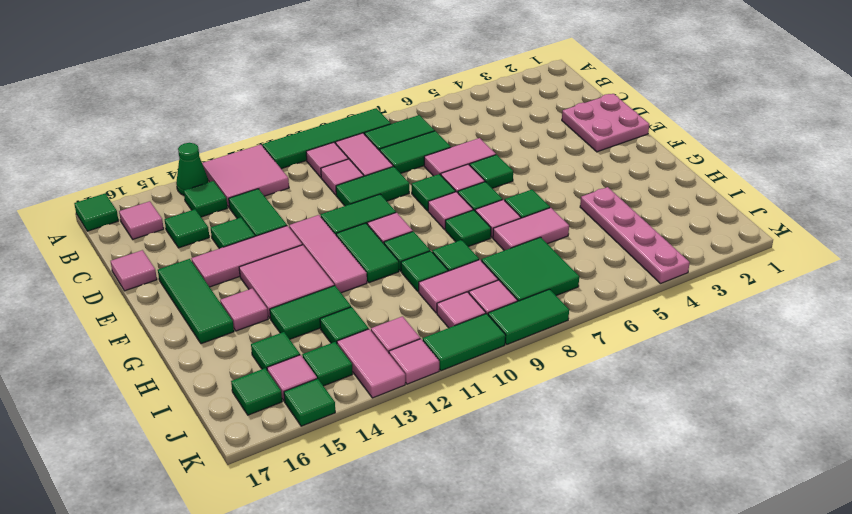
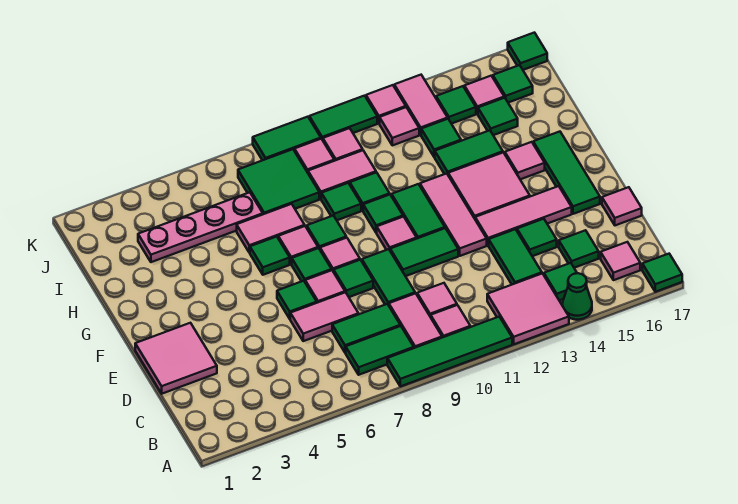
pink 2x2 plate [562,94,649,152] -> pink 2x2 tile [135,323,217,394]
green 1x2 tile [336,166,409,206] -> green 1x2 tile turned to [362,249,415,305]
pink 1x4 plate [580,187,690,284] -> pink 1x4 plate turned to [138,192,263,262]
green 1x1 tile [284,379,335,426] -> green 1x1 tile moved to [508,33,547,70]

